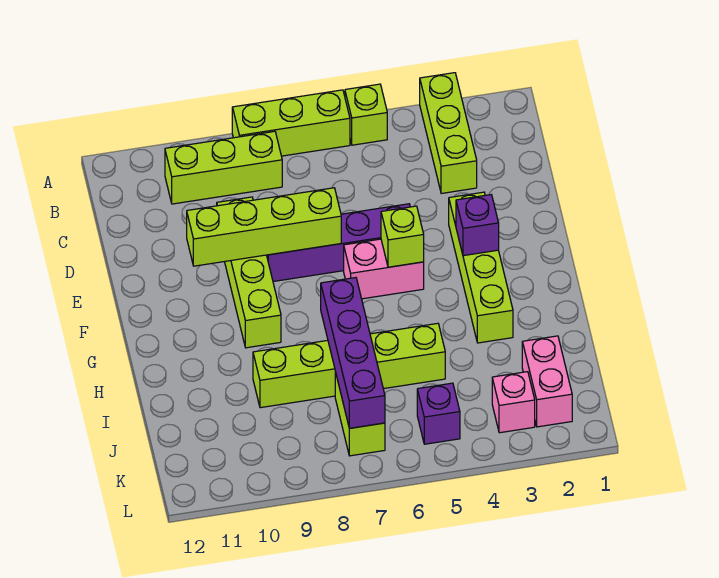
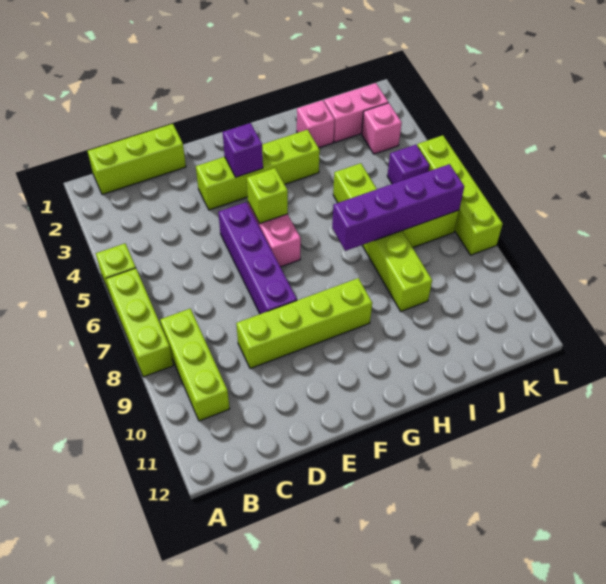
lime 1x3 brick [420,73,477,194] -> lime 1x3 brick moved to [88,124,186,195]
lime 1x4 brick [187,188,341,266] -> lime 1x4 brick moved to [417,135,503,255]
none -> pink 1x1 brick [297,100,335,148]

